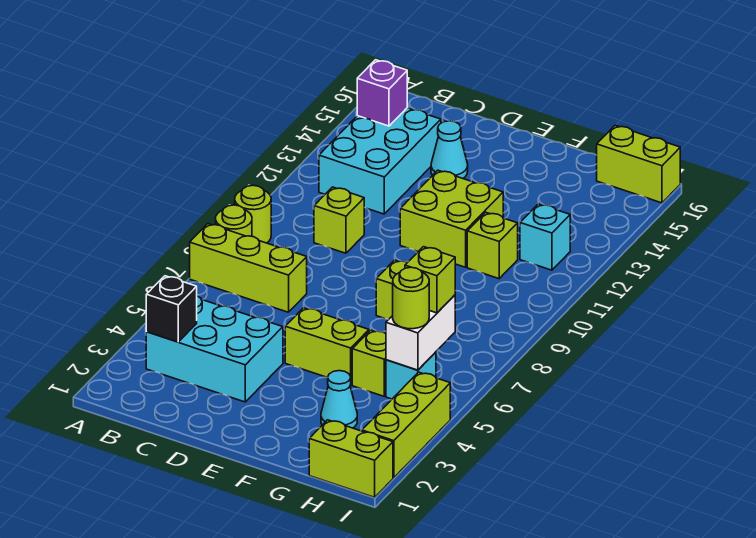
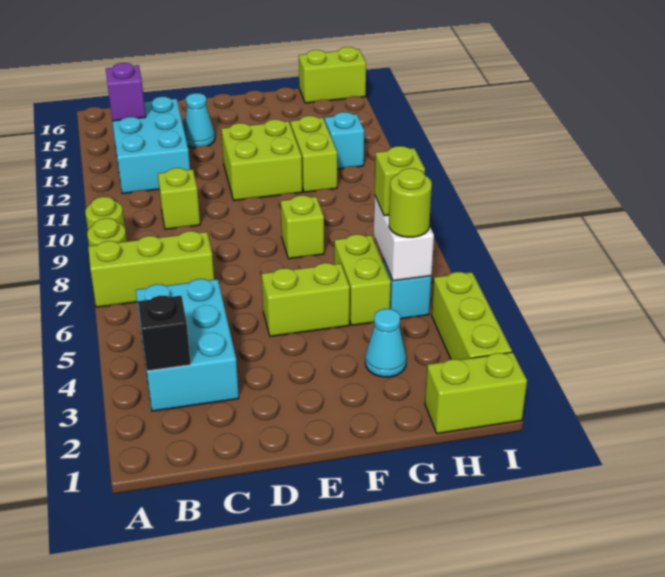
cyan 2x3 brick [146,296,283,402] -> cyan 2x3 brick turned to [136,279,239,411]
lime 1x1 brick [352,330,386,396] -> lime 1x2 brick [334,234,391,325]
lime 1x1 brick [467,212,518,279] -> lime 1x2 brick [291,116,337,192]

